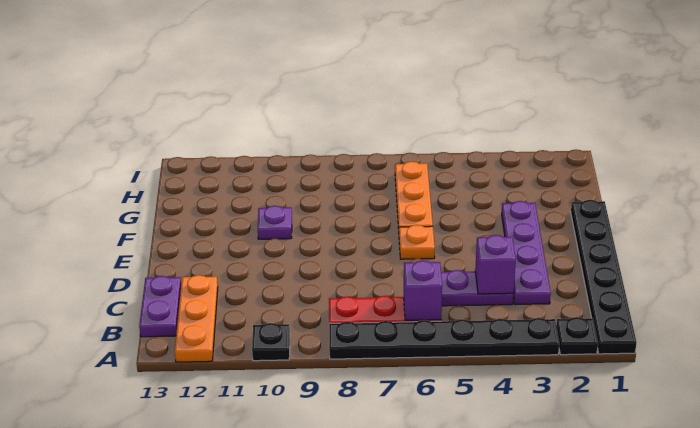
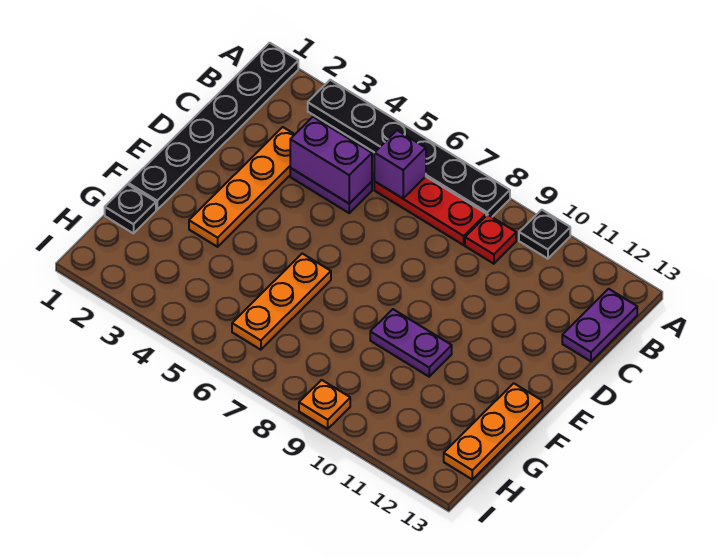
black 1x1 plate [556,317,598,355] -> black 1x1 plate moved to [105,184,156,233]
orange 1x3 plate [175,275,218,362] -> orange 1x3 plate moved to [444,383,542,479]
none -> red 1x1 plate [465,215,516,264]
purple 1x4 plate [502,201,551,305] -> orange 1x4 plate [189,127,295,247]
purple 1x1 brick [475,235,516,294] -> purple 1x2 brick [290,117,372,204]
orange 1x1 plate [399,225,435,259] -> orange 1x1 plate moved to [299,380,350,429]
purple 1x1 plate [258,206,292,239] -> purple 1x2 plate [370,309,452,377]

